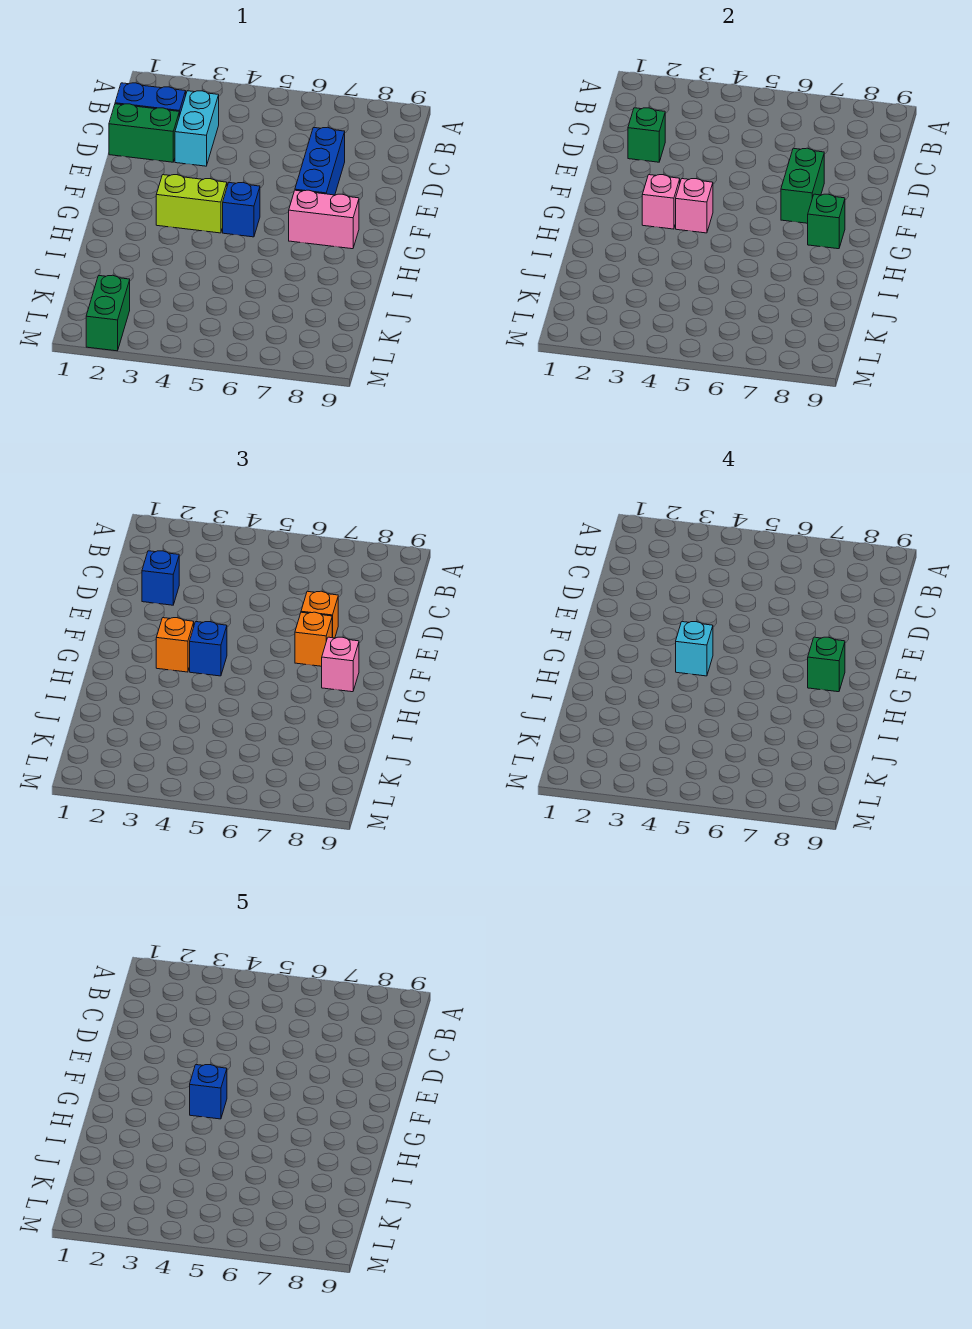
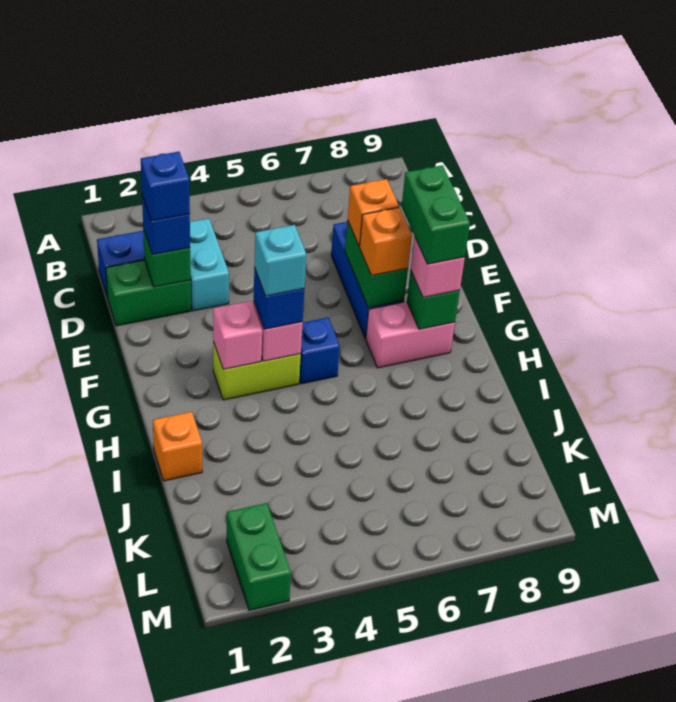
orange 1x1 brick [156,618,194,672] -> orange 1x1 brick moved to [153,412,202,481]
blue 1x1 brick [190,1065,227,1119] -> blue 1x1 brick moved to [141,152,190,221]
green 1x1 brick [808,637,845,692] -> green 1x2 brick [402,165,470,264]

